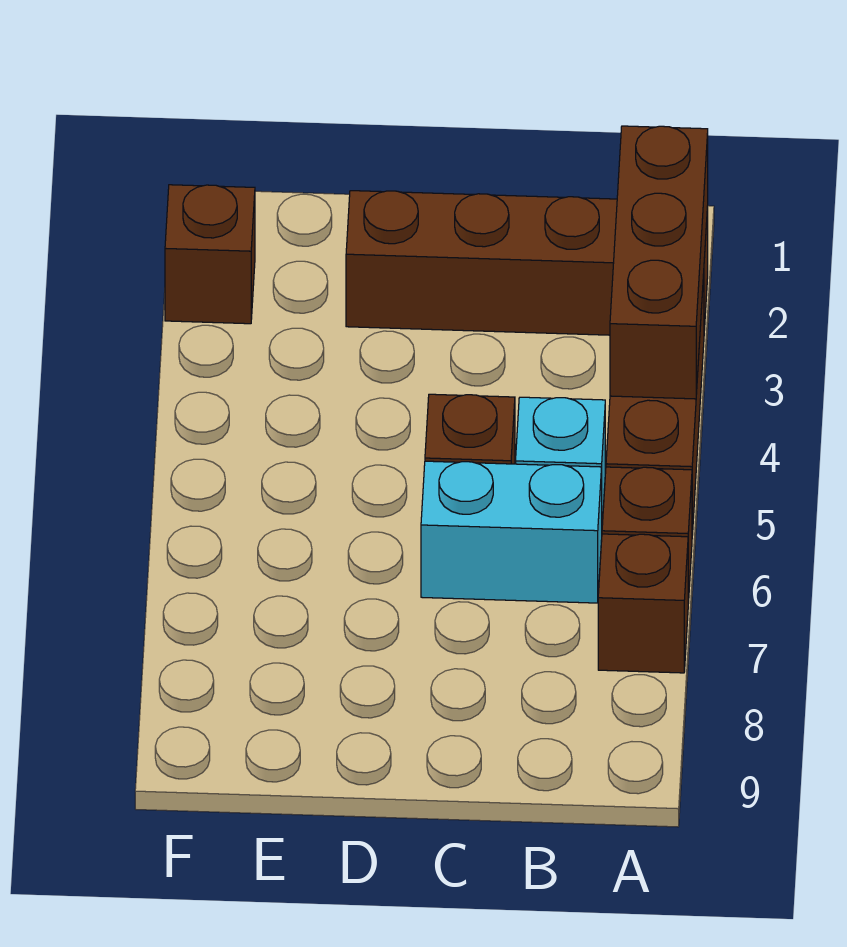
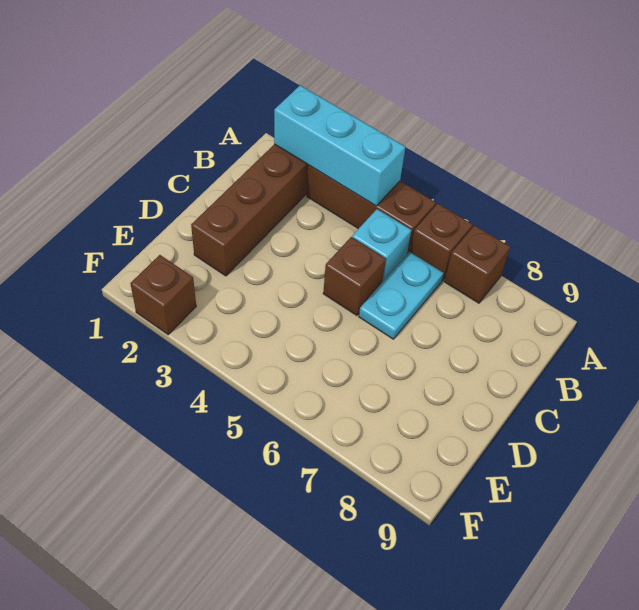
brown 1x3 brick [610,126,708,399] -> cyan 1x3 brick [274,85,405,206]
cyan 1x2 brick [421,461,602,603] -> cyan 1x2 plate [359,252,444,339]

